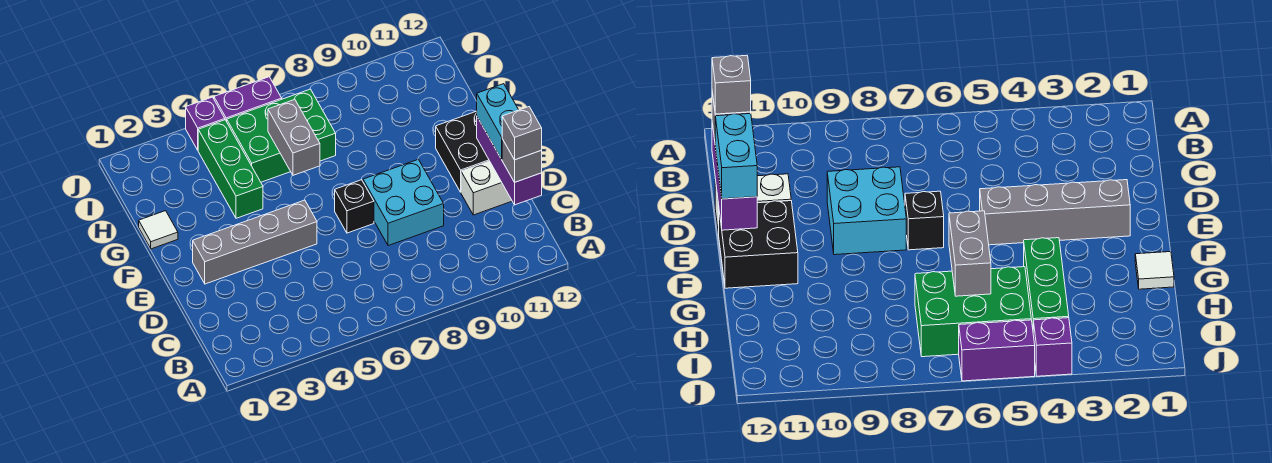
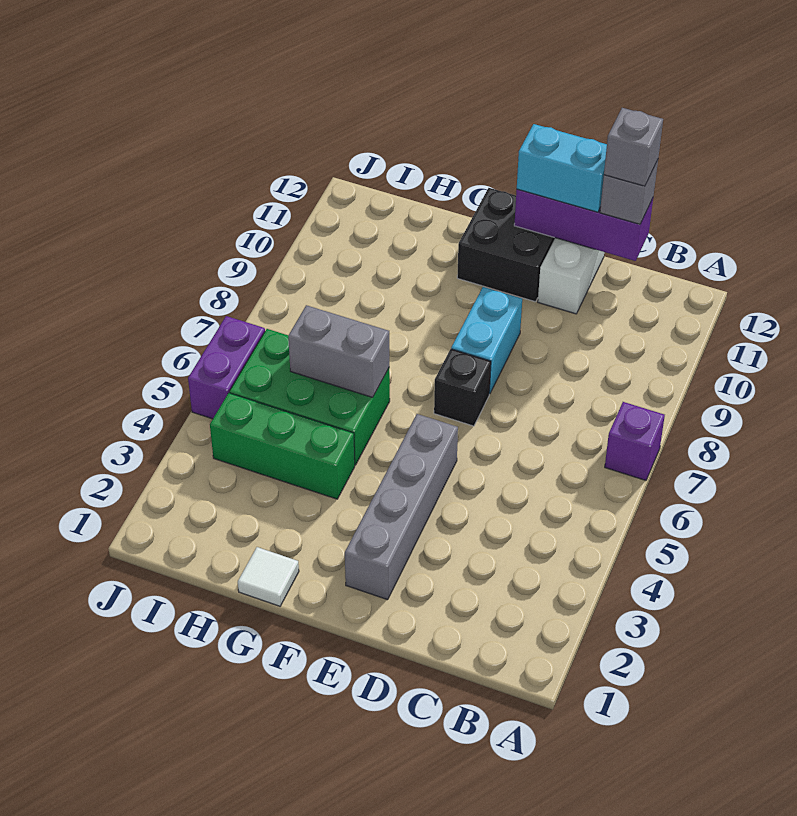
cyan 2x2 brick [363,159,444,246] -> cyan 1x2 brick [451,287,522,394]
green 2x3 brick [227,89,336,182] -> green 2x3 brick turned to [230,329,390,465]
purple 1x1 brick [186,97,225,150] -> purple 1x1 brick moved to [605,402,665,480]

